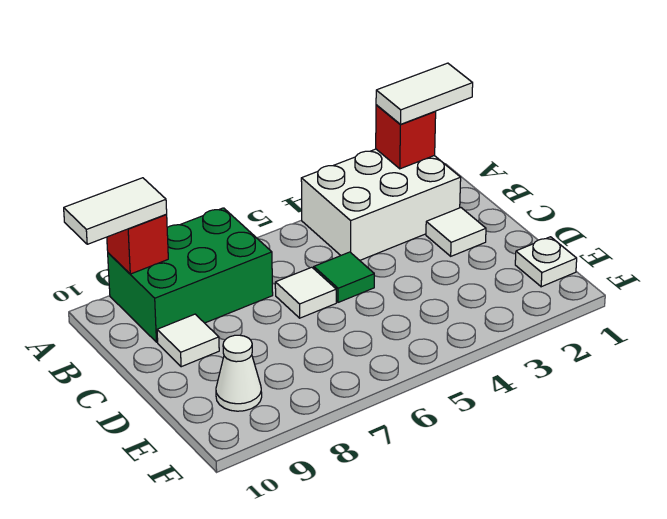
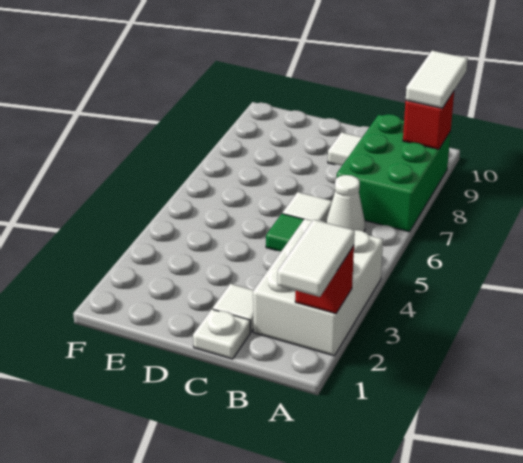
white 1x1 plate [515,237,577,287] -> white 1x1 plate moved to [193,309,250,359]
white 1x1 cone [216,335,262,411] -> white 1x1 cone moved to [326,175,365,232]

